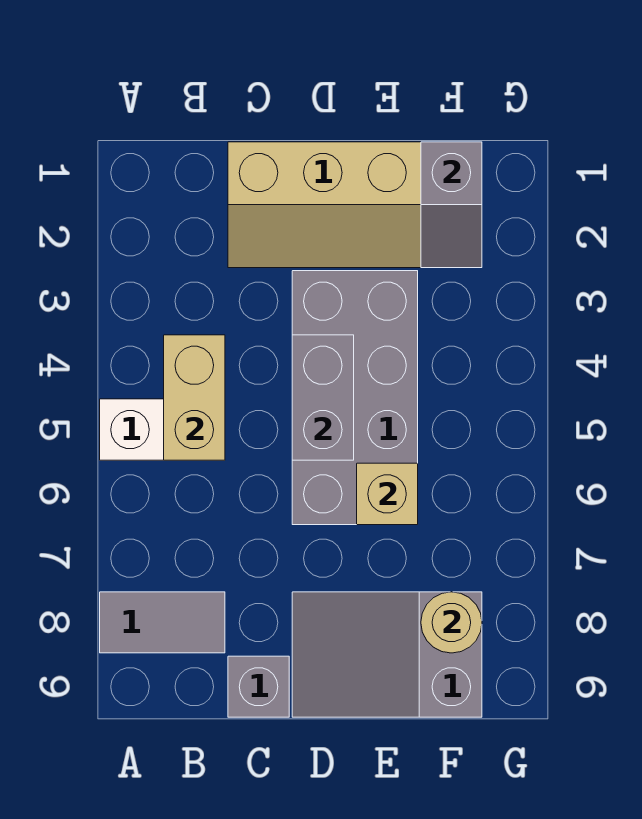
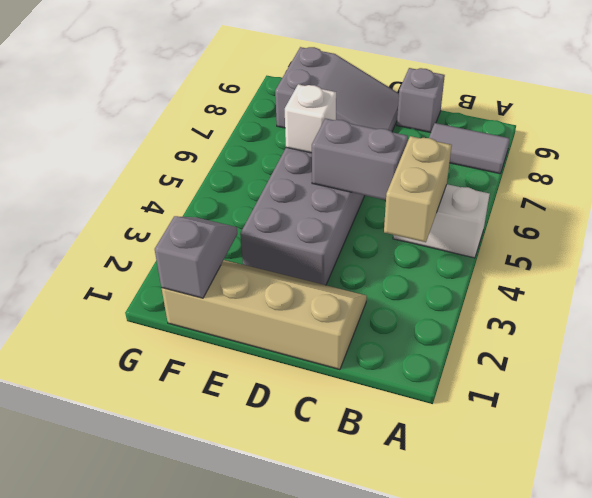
grey 1x2 brick [292,335,354,460] -> grey 1x2 brick turned to [312,118,408,200]
tan 1x1 brick [357,463,418,525] -> white 1x1 brick [285,84,336,153]
tan 1x1 round brick [421,592,482,653] -> none

